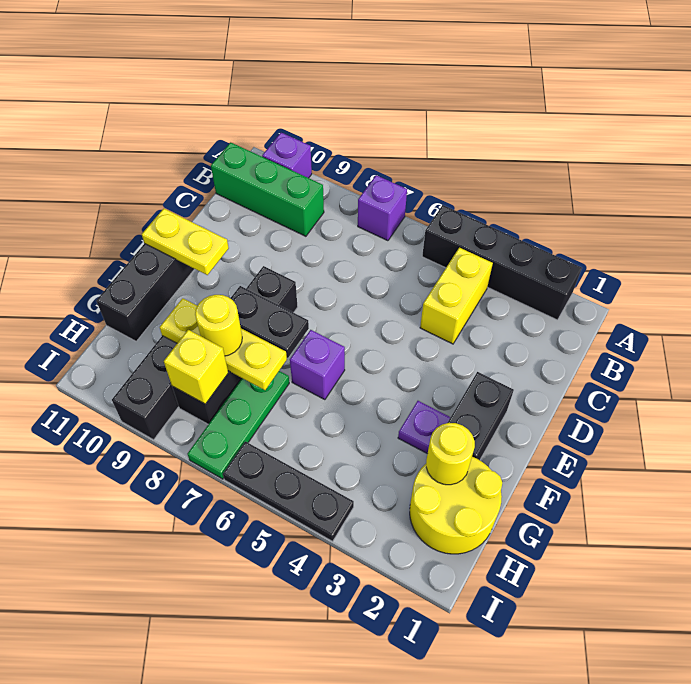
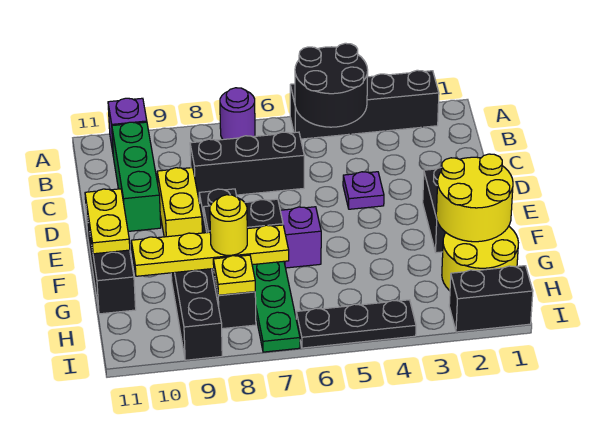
none -> black 2x2 round brick [295,43,368,127]
purple 1x1 brick [358,175,407,241] -> purple 1x1 round brick [220,88,255,139]
yellow 1x2 brick [420,248,493,344] -> yellow 1x2 brick moved to [157,168,202,237]
green 1x3 brick [211,142,324,236] -> green 1x3 brick turned to [112,122,161,231]
none -> black 1x3 brick [190,132,304,198]
yellow 1x2 plate [142,209,229,275] -> yellow 1x2 plate turned to [85,189,130,254]
purple 1x1 plate [398,401,450,454] -> purple 1x1 plate moved to [343,172,384,209]
yellow 1x1 round brick [426,423,475,485] -> yellow 2x2 round brick [436,154,513,242]
yellow 1x3 plate [160,298,287,390] -> yellow 1x4 plate [131,225,289,276]
yellow 1x1 brick [164,330,228,404] -> yellow 1x1 plate [213,255,255,295]
none -> black 1x2 brick [449,266,533,332]

